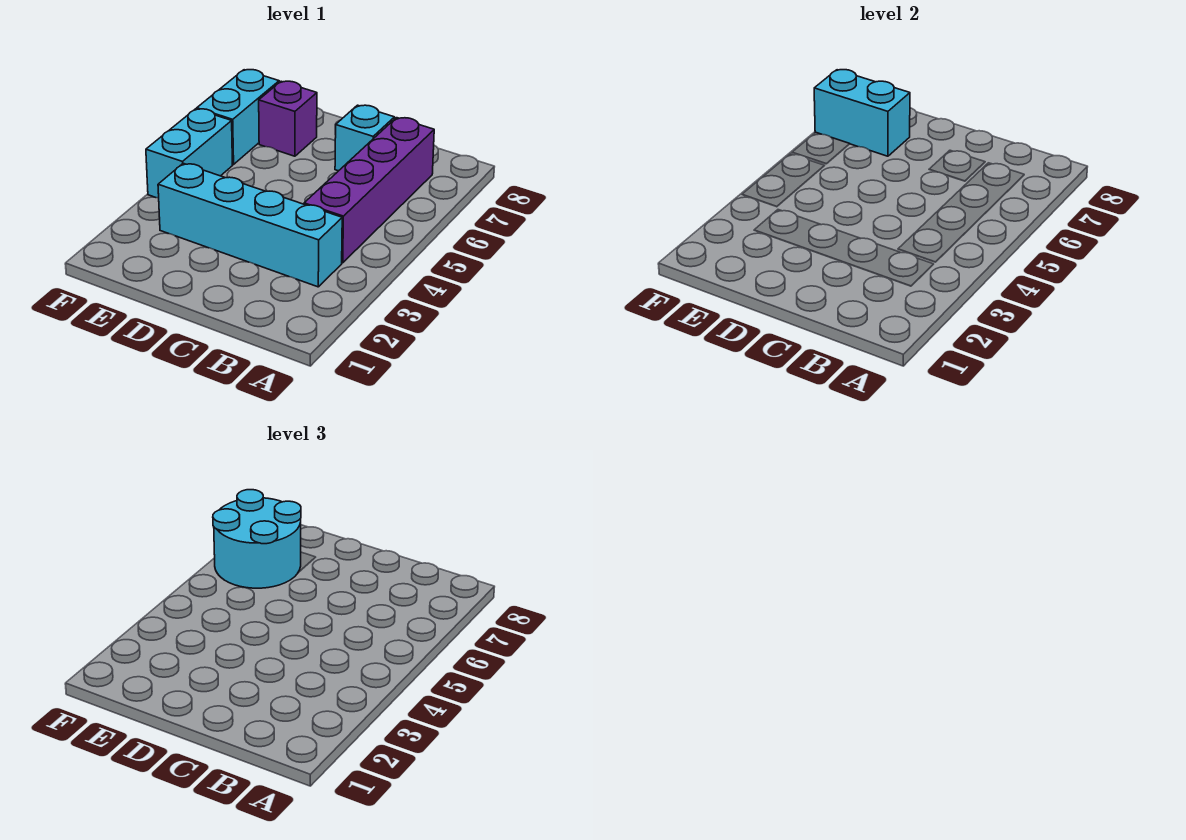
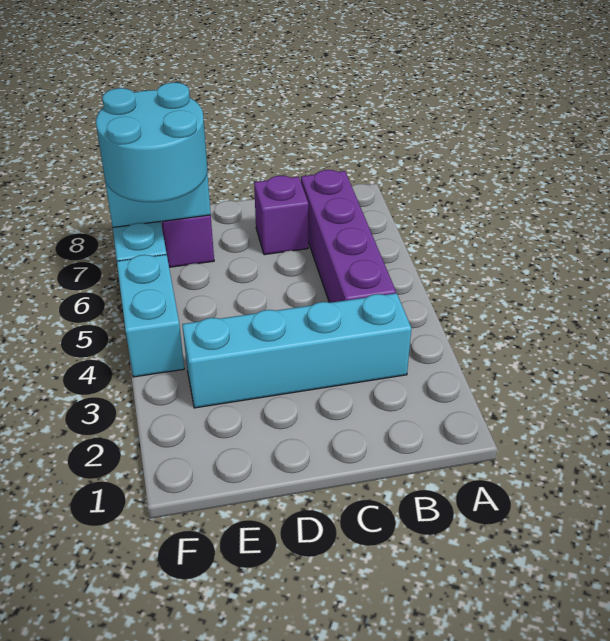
cyan 1x1 brick [335,105,395,171] -> purple 1x1 brick [254,176,308,255]

